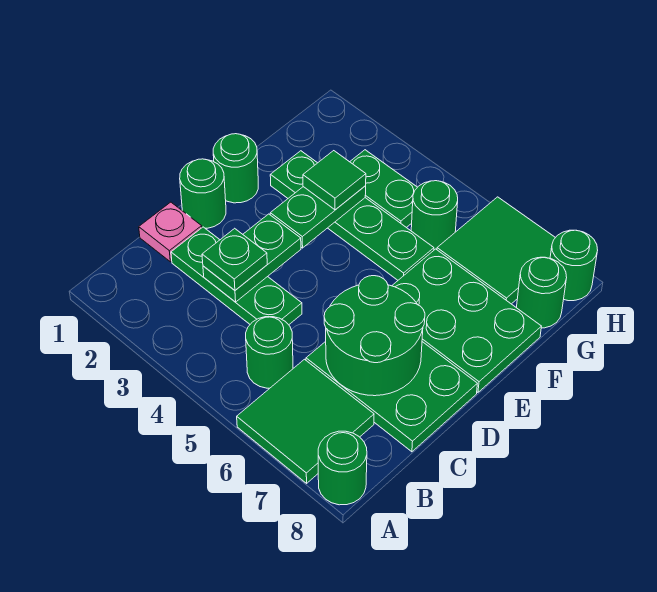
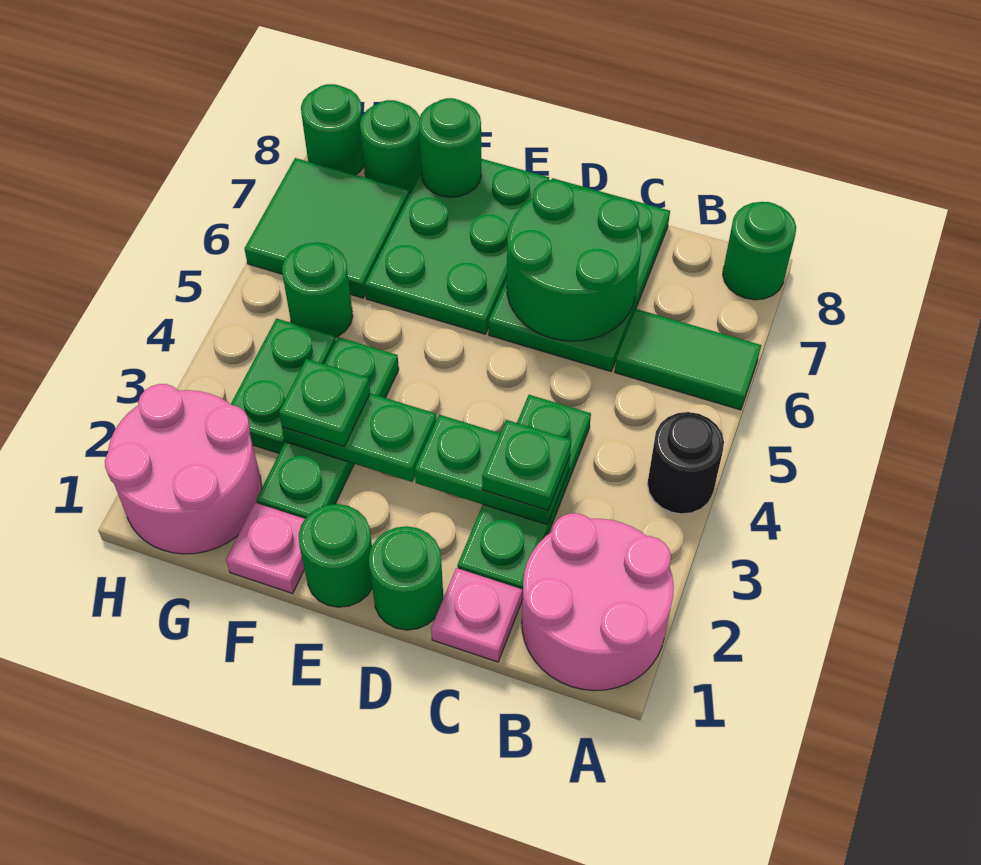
none -> pink 2x2 round brick [522,513,674,691]
none -> black 1x1 round brick [647,412,724,514]
green 2x2 tile [237,359,374,483] -> green 1x2 tile [615,309,761,410]
green 1x1 round brick [246,317,293,388] -> green 1x1 round brick moved to [419,98,481,197]
none -> pink 1x1 plate [226,503,305,594]
green 1x4 plate [270,151,434,280] -> green 1x3 plate [256,337,399,519]
green 1x1 tile [303,151,366,210] -> green 1x1 plate [279,359,370,446]
none -> pink 2x2 round brick [105,384,262,554]

